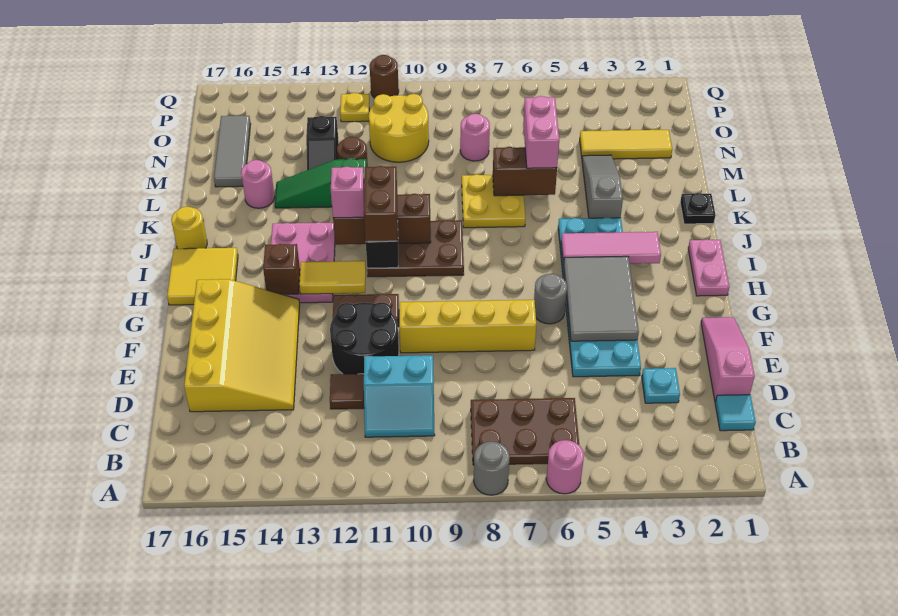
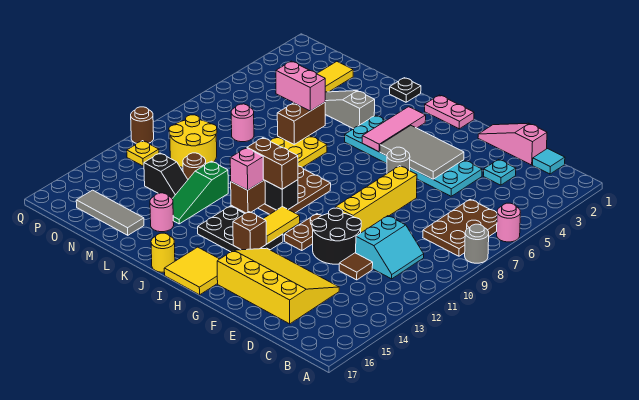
pink 2x3 plate [271,222,335,303] -> black 2x3 plate [198,206,283,252]

